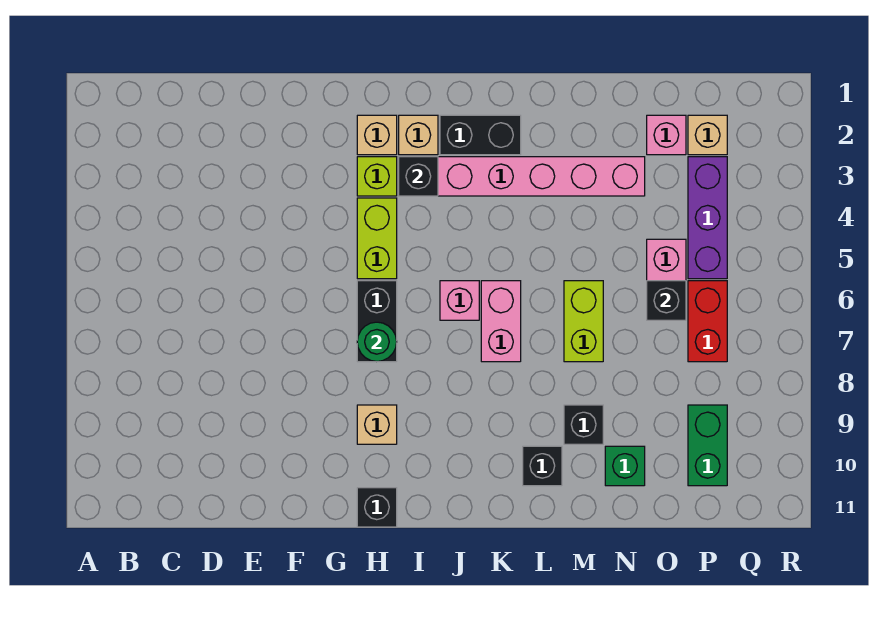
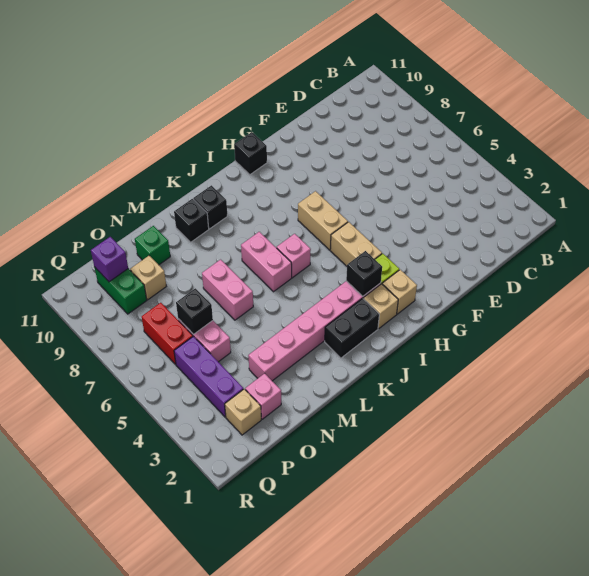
lime 1x2 brick [357,198,397,279] -> tan 1x2 brick [330,222,382,266]
black 1x2 brick [357,281,397,362] -> tan 1x2 brick [298,191,348,250]
green 1x1 round brick [357,322,397,362] -> none
tan 1x1 brick [357,405,397,444] -> tan 1x1 brick moved to [130,256,166,300]
lime 1x2 brick [564,281,603,362] -> pink 1x2 brick [202,260,253,320]
black 1x1 brick [564,405,603,444] -> black 1x1 brick moved to [193,185,227,229]
none -> purple 1x1 brick [91,237,128,282]

